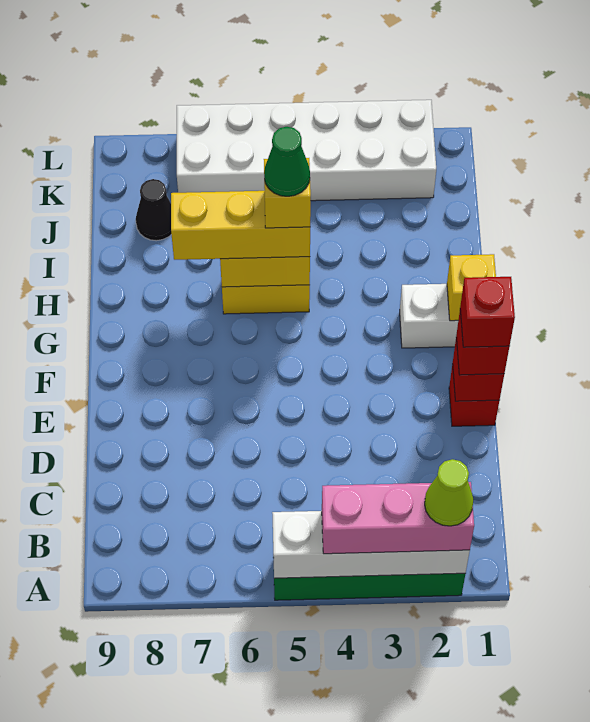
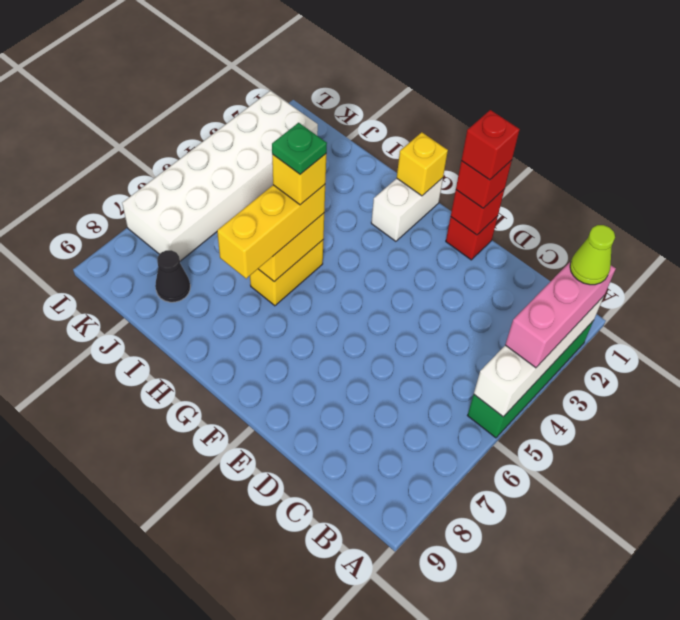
green 1x1 cone [264,127,310,196] -> green 1x1 plate [272,123,327,174]

